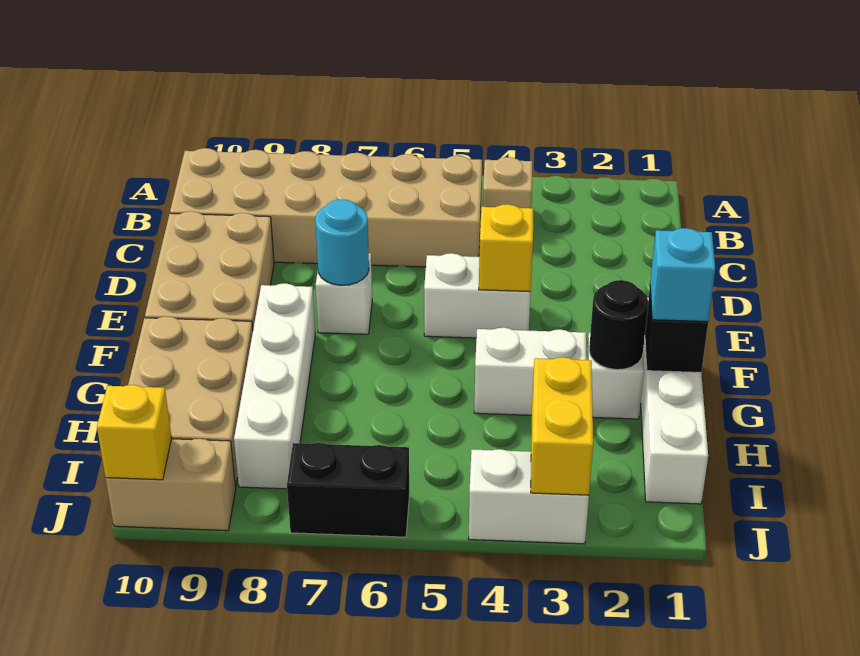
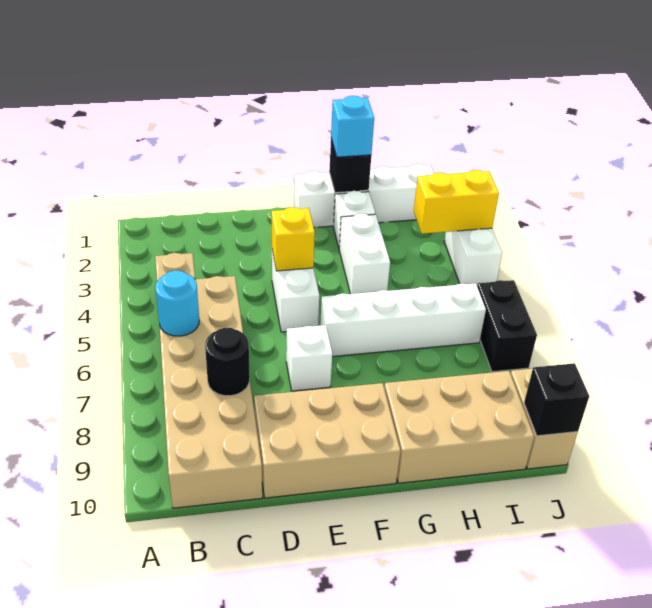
cyan 1x1 round brick [315,199,369,285] -> cyan 1x1 round brick moved to [155,270,199,336]
white 1x4 brick [234,283,315,489] -> white 1x4 brick moved to [320,283,486,357]
black 1x1 round brick [589,280,648,370] -> black 1x1 round brick moved to [205,328,250,396]
yellow 1x1 brick [97,385,172,480] -> black 1x1 brick [524,363,589,436]

